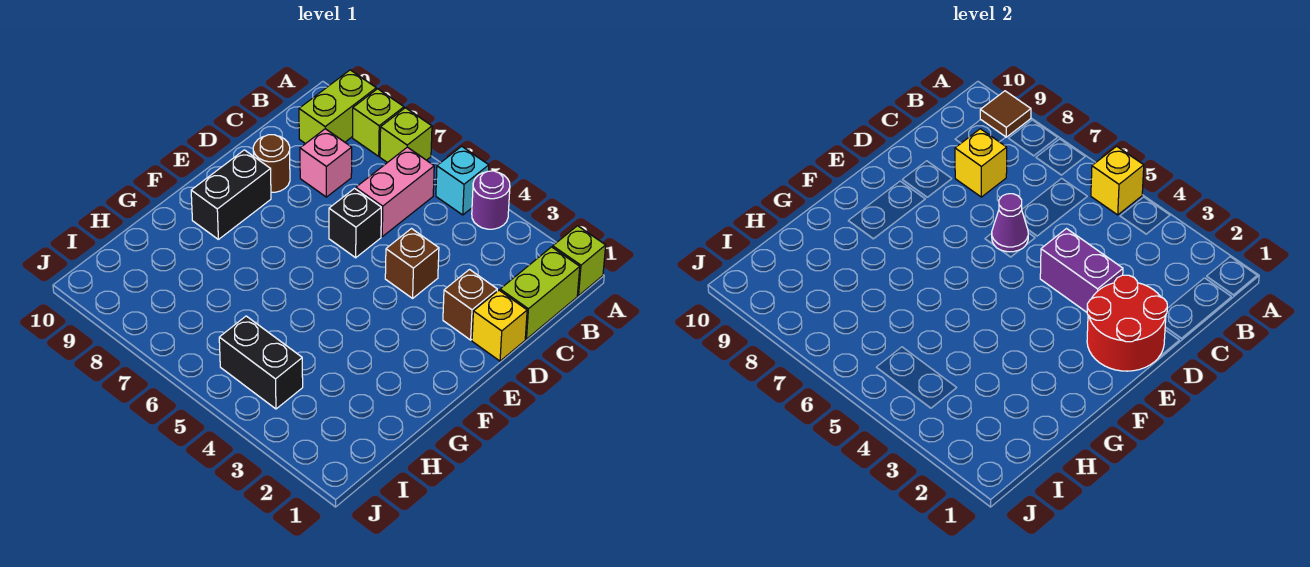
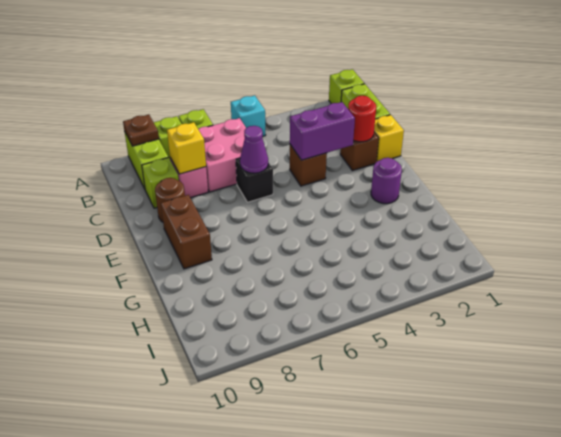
purple 1x1 round brick [472,171,510,229] -> purple 1x1 round brick moved to [371,158,402,204]
yellow 1x1 brick [1091,146,1144,215] -> none
brown 1x1 tile [980,91,1031,137] -> brown 1x1 plate [123,115,159,146]
pink 1x2 brick [356,147,434,237] -> pink 2x2 brick [198,118,246,192]
none -> lime 1x1 brick [142,158,178,208]
red 2x2 round brick [1087,275,1167,371] -> red 1x1 round brick [348,96,376,142]
black 1x2 brick [191,150,271,239] -> brown 1x2 brick [161,195,212,269]
black 1x2 brick [219,316,303,409] -> none

